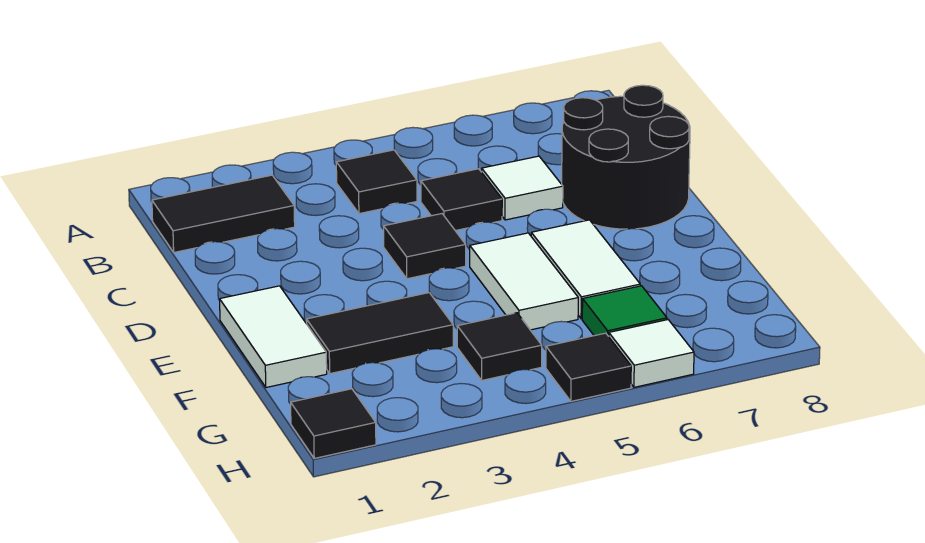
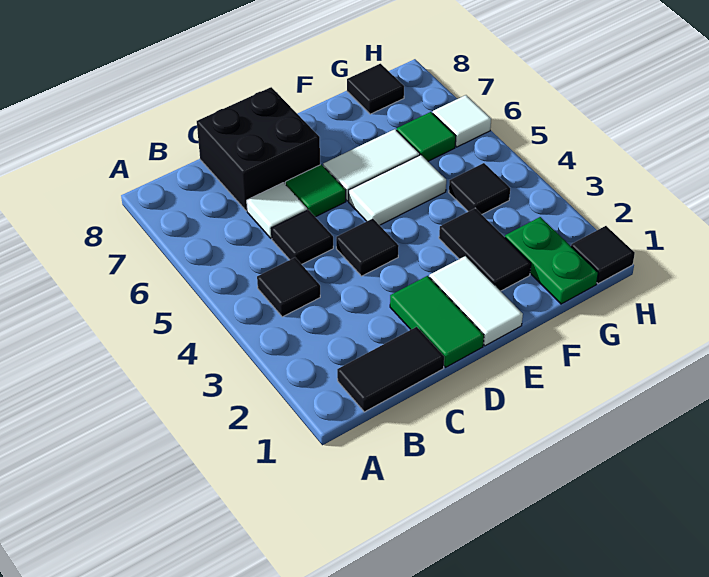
black 1x2 tile [152,175,295,252] -> black 1x2 tile turned to [337,327,444,412]
black 2x2 round brick [562,85,690,229] -> black 2x2 brick [197,87,320,211]
none -> green 1x2 tile [390,276,484,367]
none -> green 1x1 tile [285,164,346,217]
white 1x2 tile [220,286,327,387] -> white 1x2 tile turned to [429,256,523,346]
none -> green 1x2 plate [505,217,598,304]
black 1x1 tile [546,333,631,401] -> black 1x1 tile moved to [347,64,404,114]

